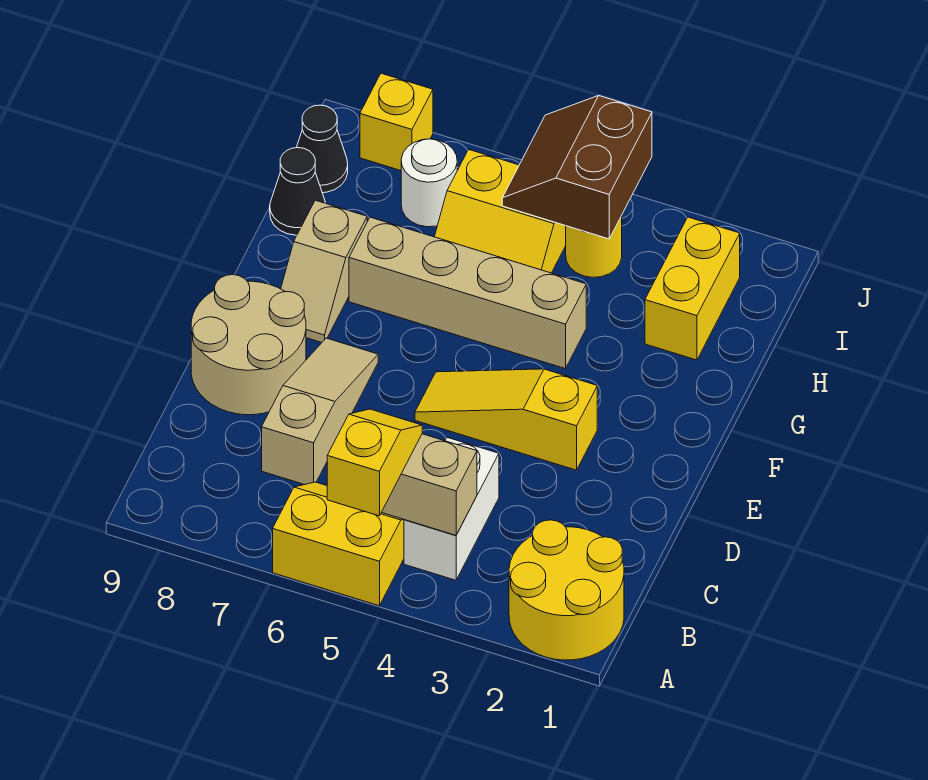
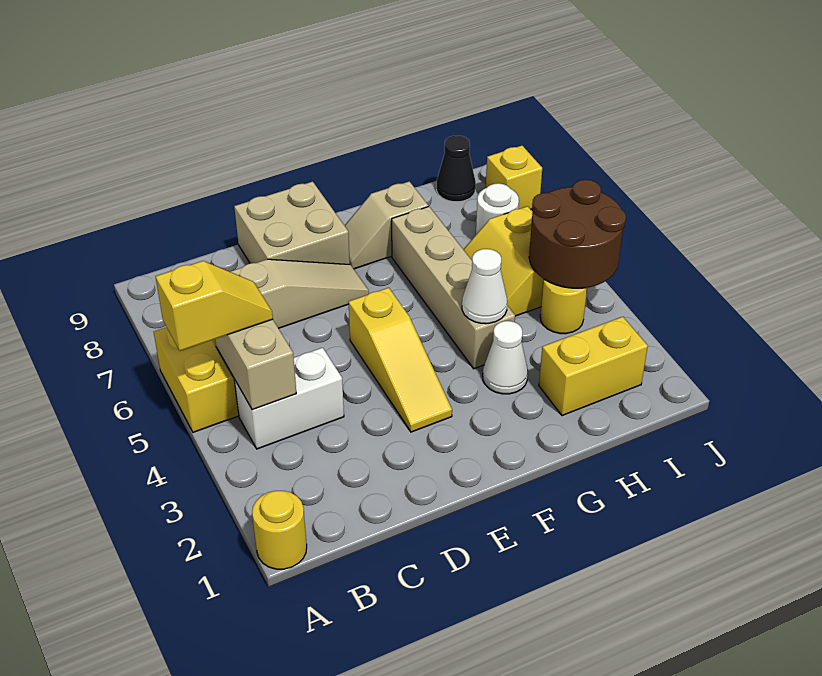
yellow 2x2 round brick [509,520,624,660] -> yellow 1x1 round brick [252,491,307,569]
tan 2x2 round brick [191,275,306,415] -> tan 2x2 brick [234,182,350,264]
yellow 1x3 slope [415,369,597,470] -> yellow 1x3 slope turned to [348,288,452,432]
none -> white 1x1 cone [483,321,528,394]
none -> white 1x1 cone [462,249,507,324]
black 1x1 cone [270,148,325,235] -> none
brown 2x2 slope [502,96,652,239] -> brown 2x2 round brick [529,180,626,288]

